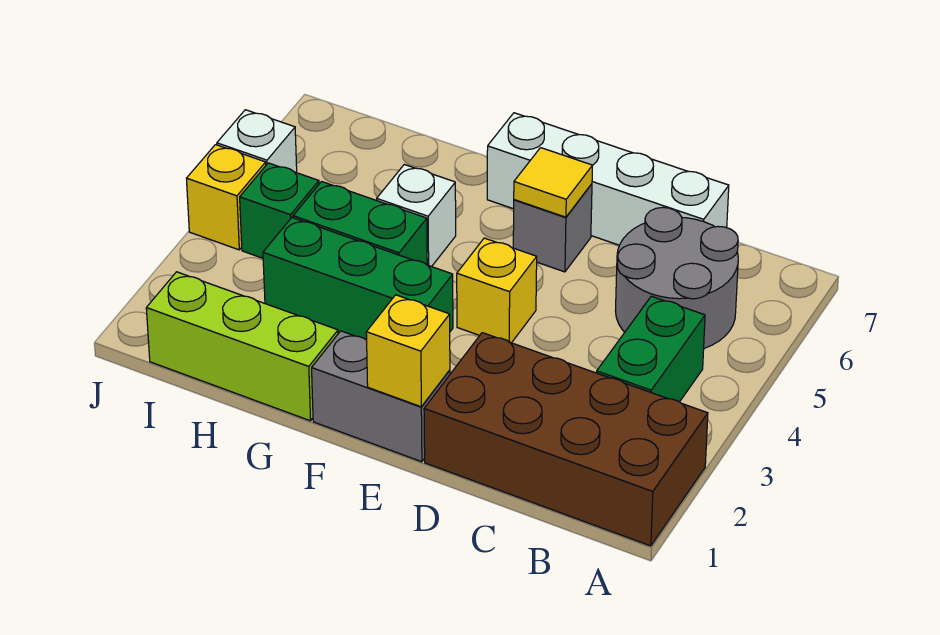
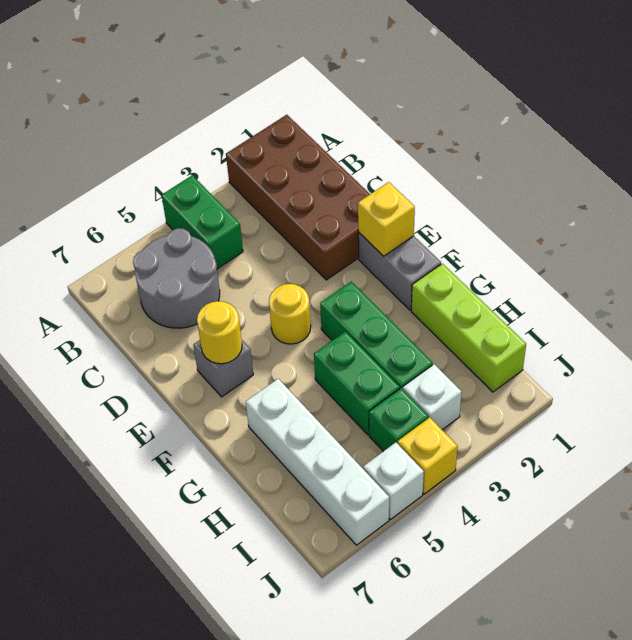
green 1x2 brick [597,296,705,402] -> green 1x2 brick turned to [162,175,243,269]
white 1x4 brick [487,113,729,245] -> white 1x4 brick moved to [246,379,389,545]
yellow 1x1 brick [457,238,537,343] -> yellow 1x1 round brick [269,284,311,344]
yellow 1x1 tile [514,148,593,217] -> yellow 1x1 round brick [197,301,242,364]
white 1x1 brick [377,165,456,267] -> white 1x1 brick moved to [403,364,461,430]

